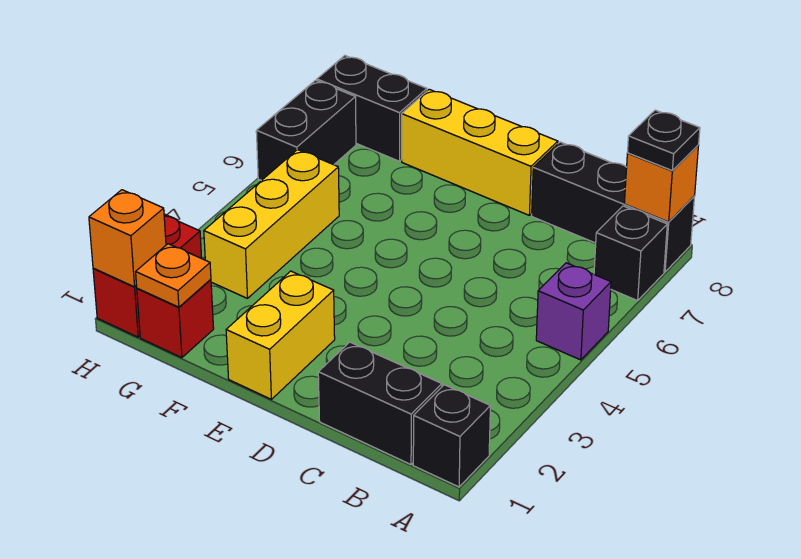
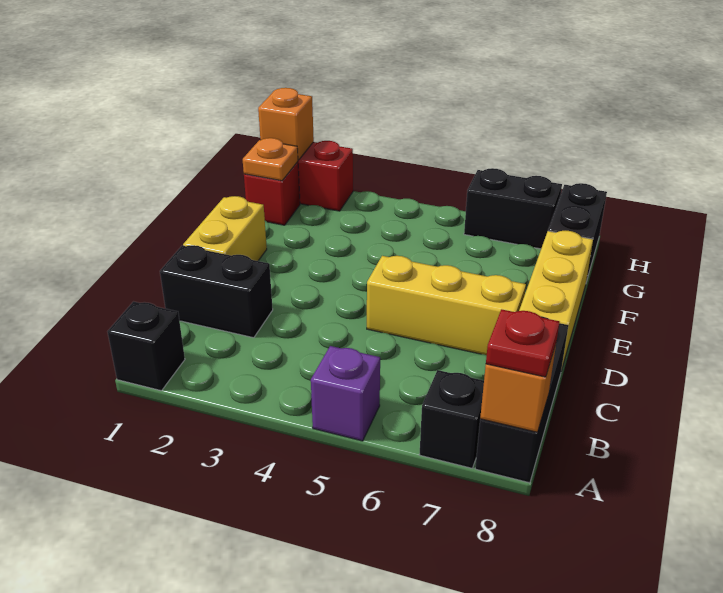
black 1x1 plate [627,110,700,170] -> red 1x1 plate [486,309,560,377]
black 1x2 brick [318,342,442,464] -> black 1x2 brick turned to [160,245,273,338]
yellow 1x2 brick [226,271,335,399] -> yellow 1x2 brick turned to [183,196,267,261]
yellow 1x3 brick [204,150,339,298] -> yellow 1x3 brick moved to [367,256,526,355]

